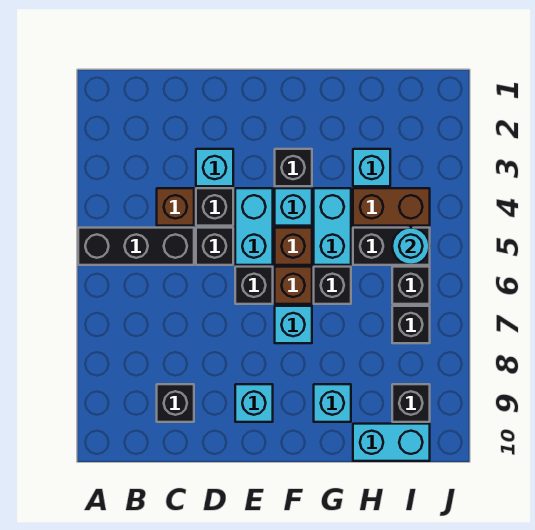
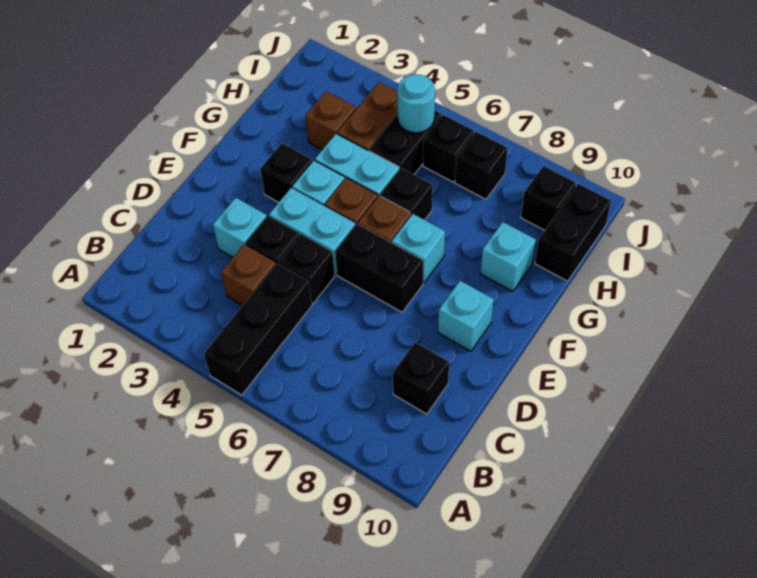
black 1x1 brick [235,267,273,304] -> black 1x2 brick [335,224,423,312]
cyan 1x1 brick [353,149,390,186] -> brown 1x1 brick [305,91,356,150]
cyan 1x2 brick [353,424,430,461] -> black 1x2 brick [535,184,611,281]

